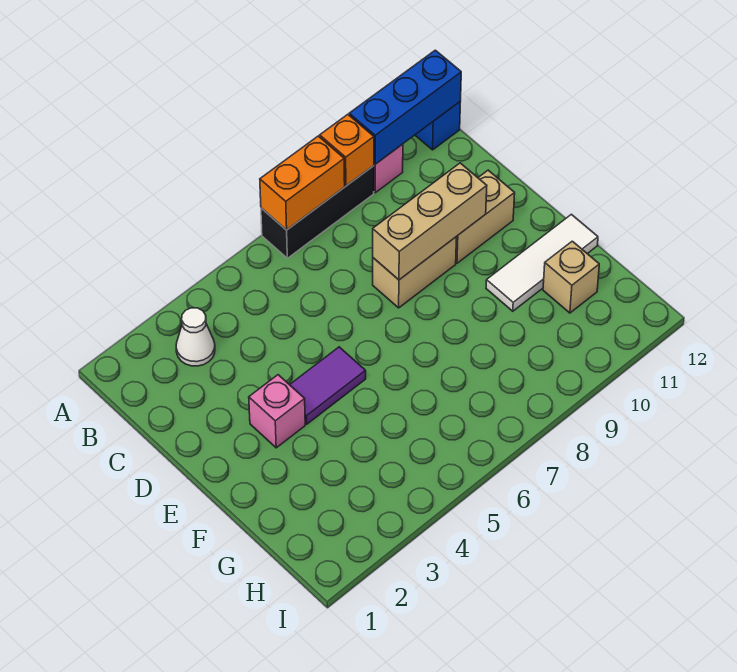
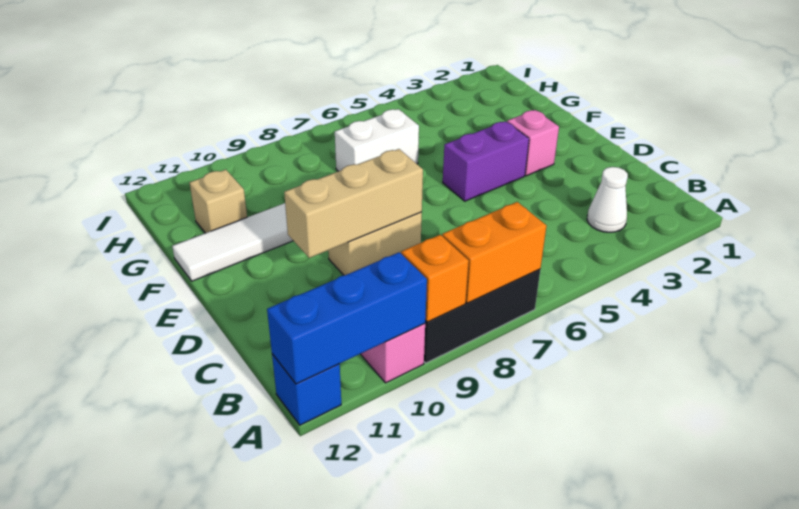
tan 1x2 brick [456,170,515,263] -> none
purple 1x2 tile [290,347,366,424] -> purple 1x2 brick [443,121,529,201]
none -> white 1x2 brick [335,109,419,171]

